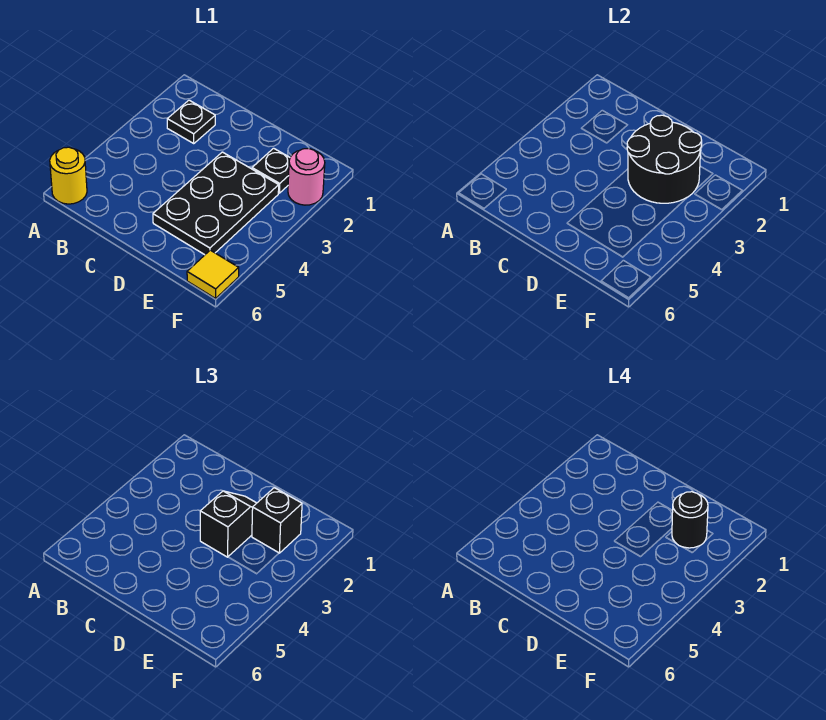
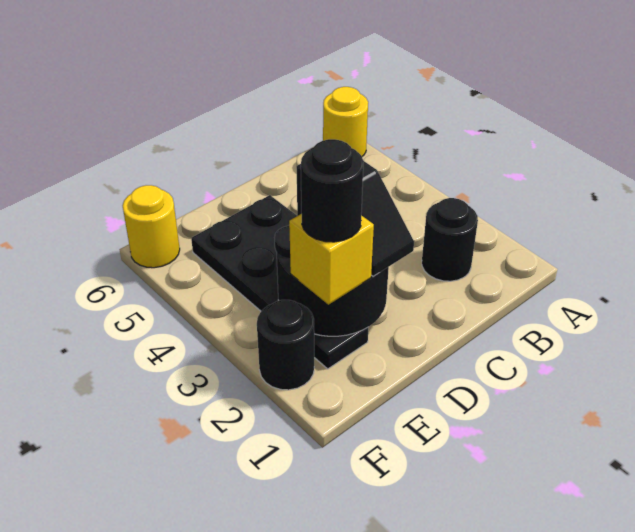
black 1x1 plate [167,100,215,144] -> black 1x1 round brick [422,198,478,281]
black 1x1 brick [252,488,302,553] -> yellow 1x1 brick [289,214,374,305]
pink 1x1 round brick [288,148,325,205] -> black 1x1 round brick [257,300,314,390]
yellow 1x1 tile [187,250,239,298] -> yellow 1x1 round brick [123,185,180,268]

